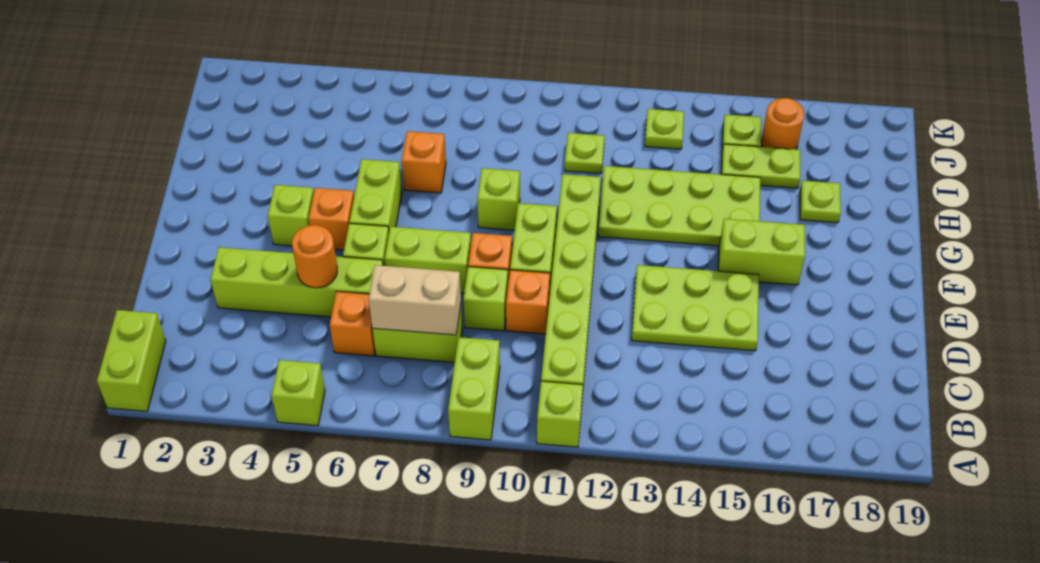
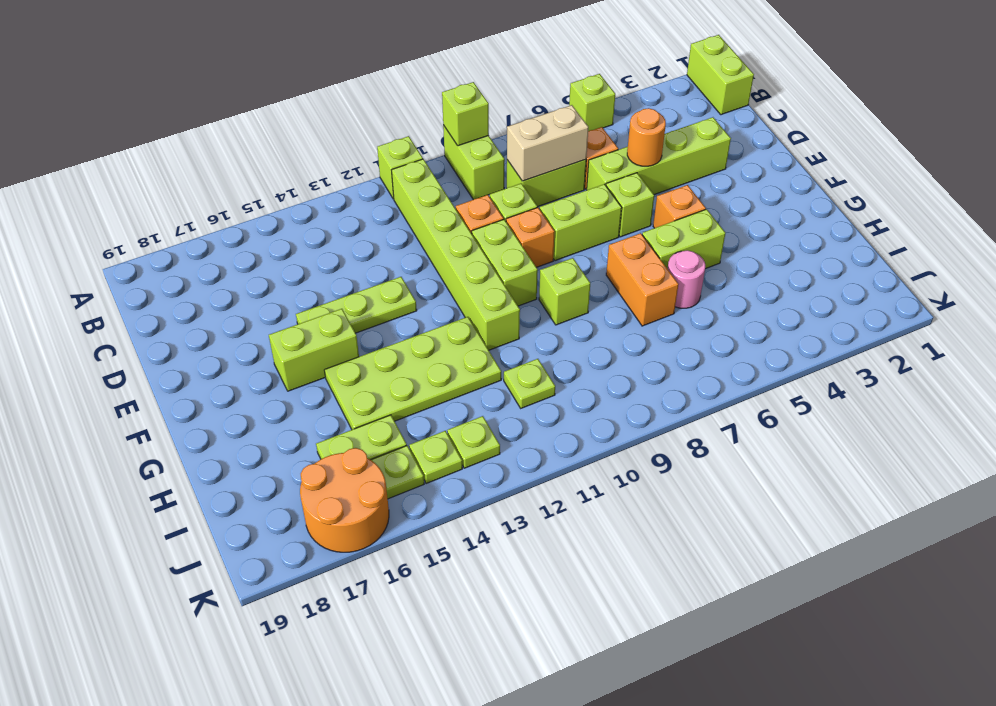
lime 2x3 plate [632,265,759,351] -> lime 1x3 plate [296,277,417,333]
lime 1x1 brick [268,185,314,246] -> lime 1x1 brick moved to [442,82,489,146]
lime 1x2 brick [349,159,402,230] -> lime 1x2 brick turned to [642,209,725,269]
none -> pink 1x1 round brick [668,250,705,308]
orange 1x1 brick [402,131,446,193] -> orange 1x2 brick [606,233,679,326]
lime 1x1 plate [800,181,841,223] -> lime 1x1 plate moved to [409,431,462,484]
orange 1x1 round brick [761,98,804,149] -> orange 2x2 round brick [300,448,389,552]

